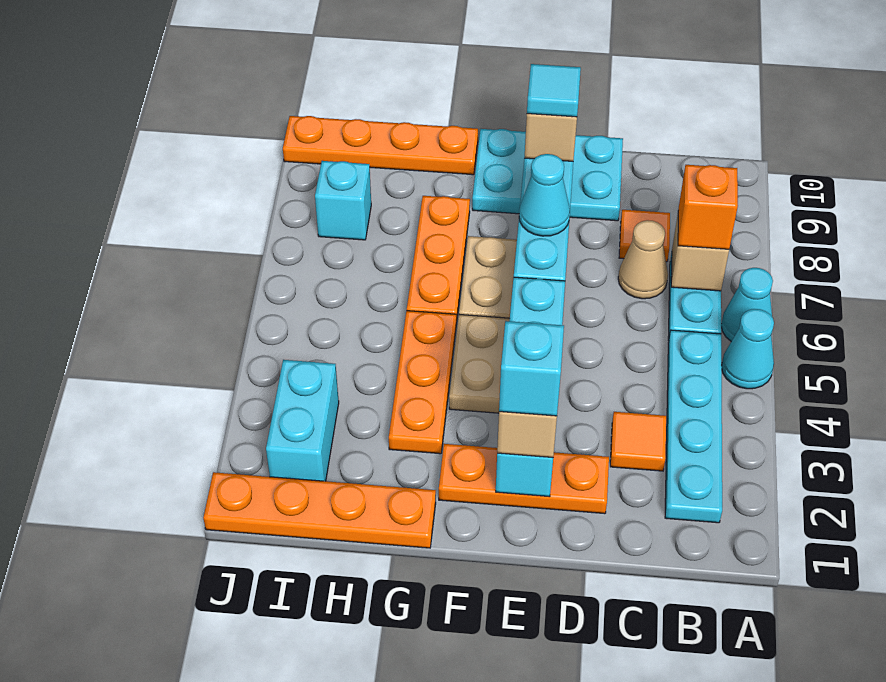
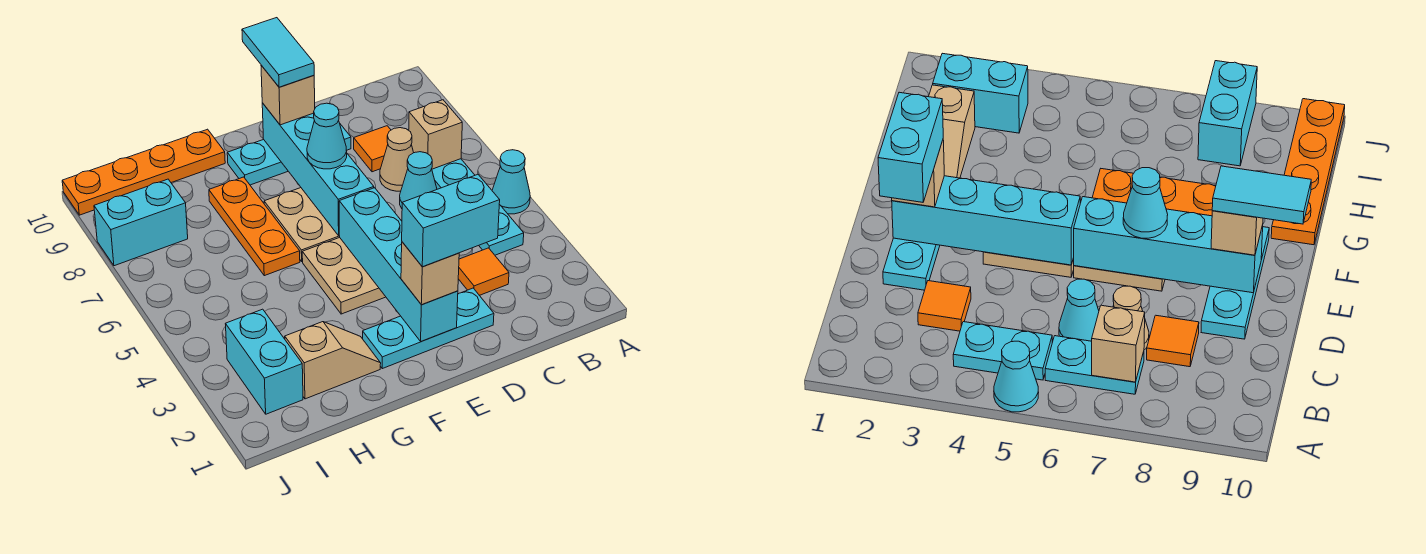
cyan 1x1 cone [721,268,773,341] -> cyan 1x1 cone moved to [400,152,437,208]
cyan 1x4 plate [665,330,722,523] -> cyan 1x2 plate [479,204,524,255]
orange 1x1 brick [678,165,738,249] -> none
orange 1x3 plate [439,444,609,514] -> cyan 1x3 plate [363,288,494,369]
cyan 2x3 plate [472,129,623,221] -> cyan 1x3 plate [227,124,351,185]
cyan 1x1 brick [499,321,564,416] -> cyan 1x2 brick [402,175,500,267]
cyan 1x1 tile [527,64,581,117] -> cyan 1x2 tile [242,18,314,87]
orange 1x4 plate [203,472,436,548] -> none
none -> tan 1x2 slope [285,322,381,399]
orange 1x3 plate [389,311,456,454] -> none
cyan 1x1 brick [315,161,371,240] -> cyan 1x2 brick [94,179,188,266]

